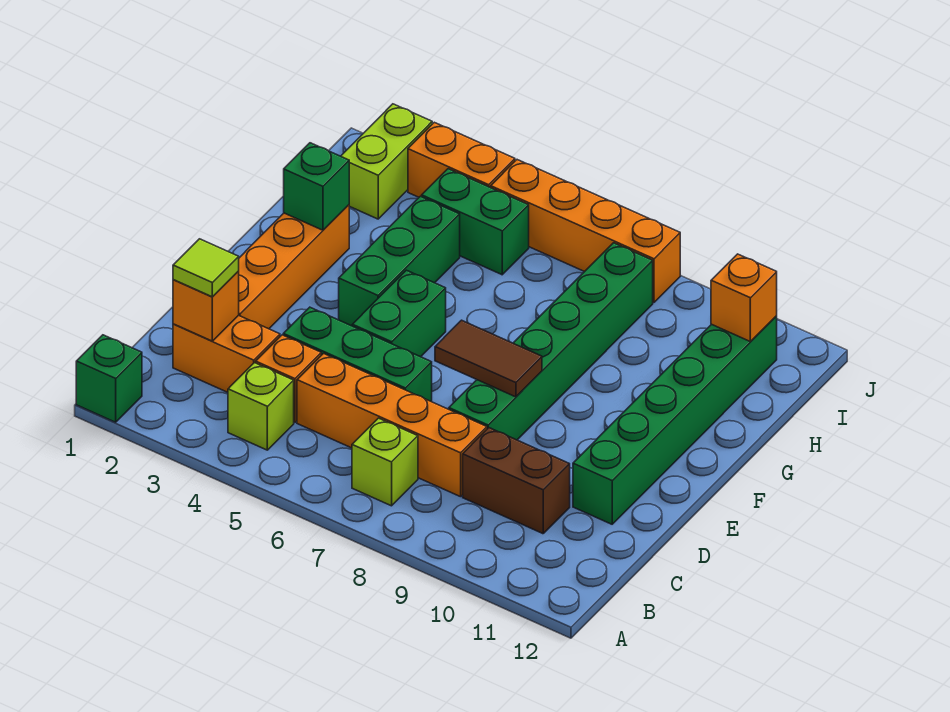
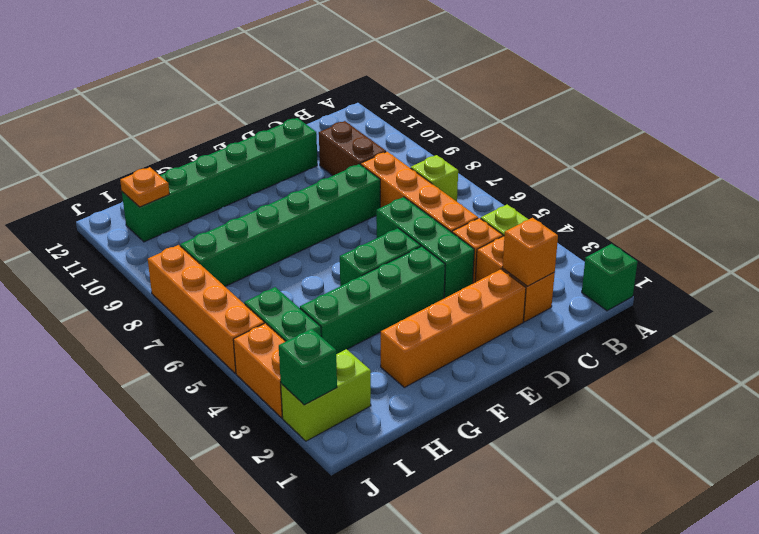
lime 1x1 tile [173,239,239,297] -> none
brown 1x2 tile [435,320,542,397] -> none
green 1x3 brick [339,196,460,326] -> green 1x4 brick [300,246,445,354]
green 1x1 brick [284,143,349,230] -> green 1x1 brick moved to [279,329,337,405]
orange 1x1 brick [711,254,777,341] -> orange 1x1 plate [120,167,169,207]

